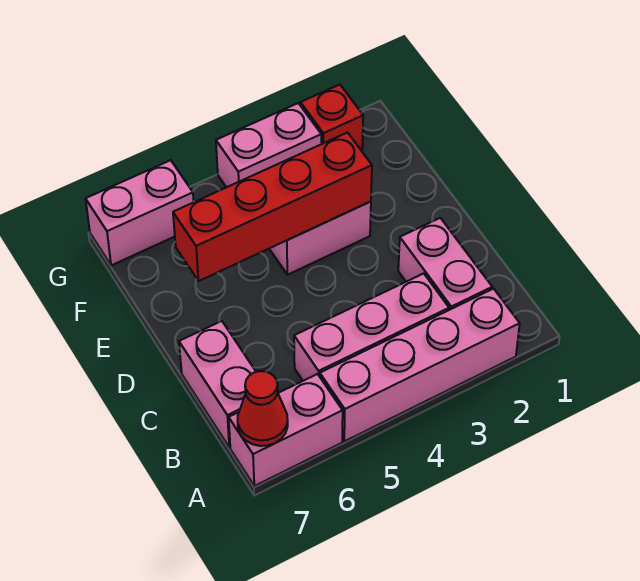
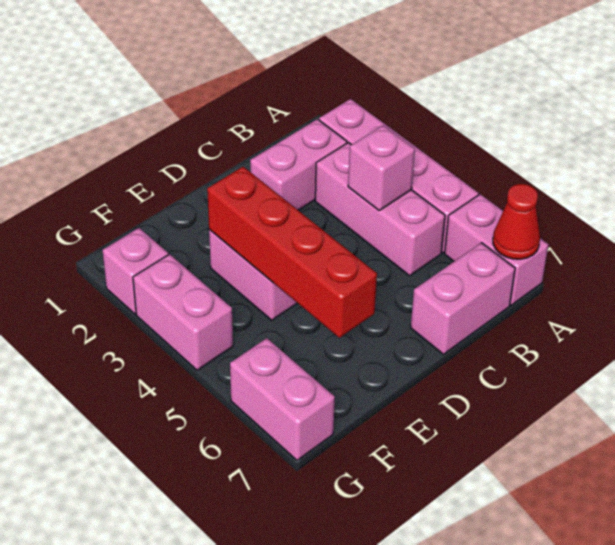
none -> pink 1x1 brick [348,125,415,210]
red 1x1 brick [300,85,363,151] -> pink 1x1 brick [102,228,168,314]

